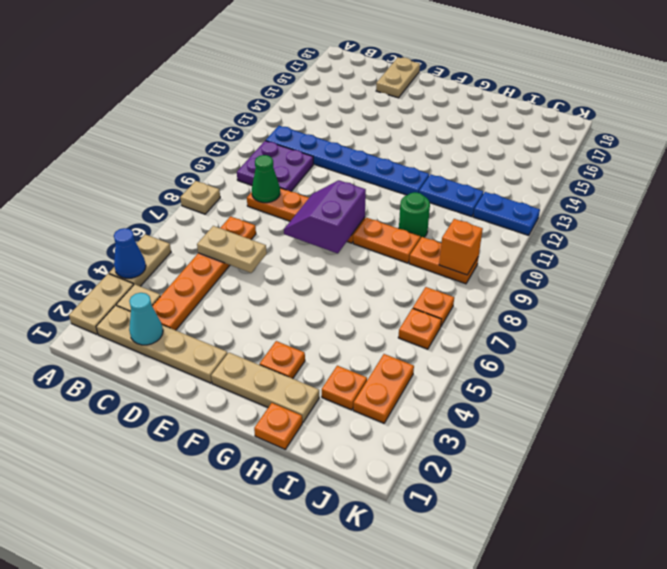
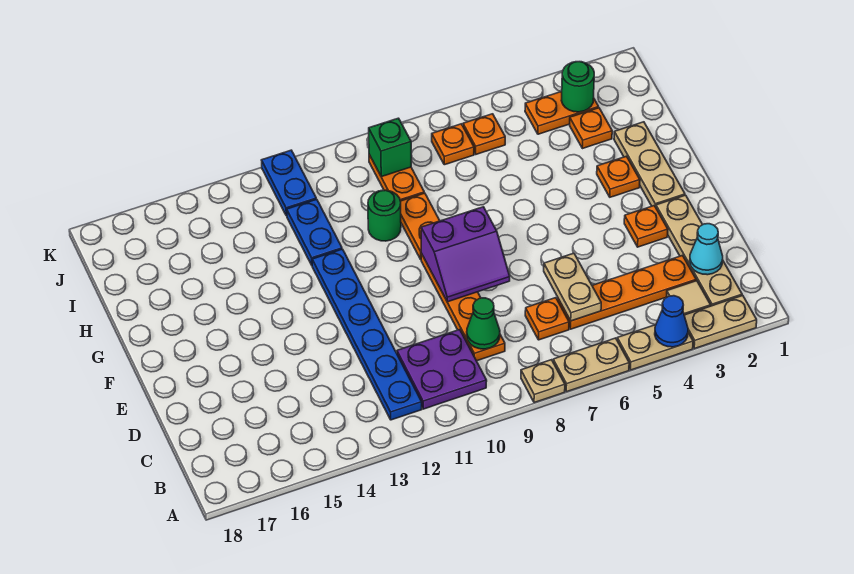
tan 1x2 plate [376,57,420,98] -> tan 1x2 plate moved to [553,338,629,392]
orange 1x1 plate [254,403,302,449] -> orange 1x1 plate moved to [624,206,668,247]
none -> green 1x1 round brick [561,62,594,112]
orange 1x1 brick [439,219,483,275] -> green 1x1 brick [369,118,411,177]

